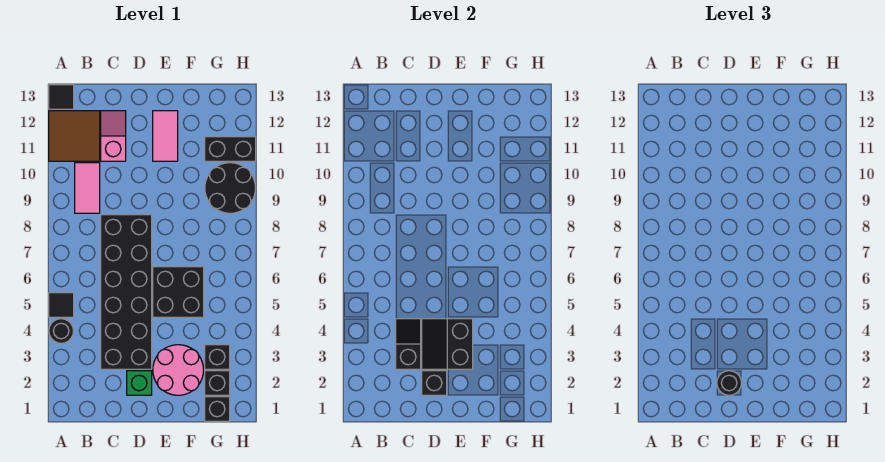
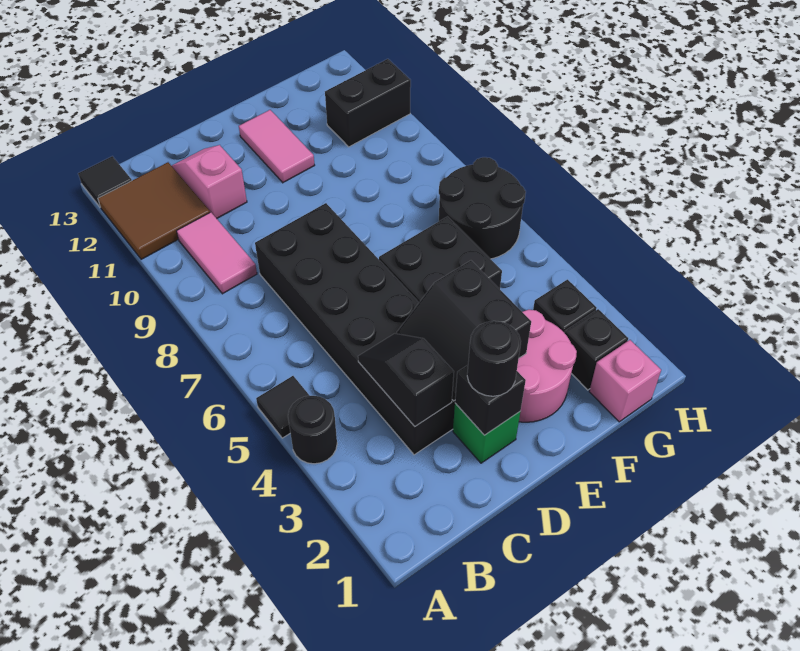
black 1x1 brick [205,397,230,421] -> pink 1x1 brick [589,340,661,422]
black 2x2 round brick [205,163,256,213] -> black 2x2 round brick moved to [439,157,526,259]

